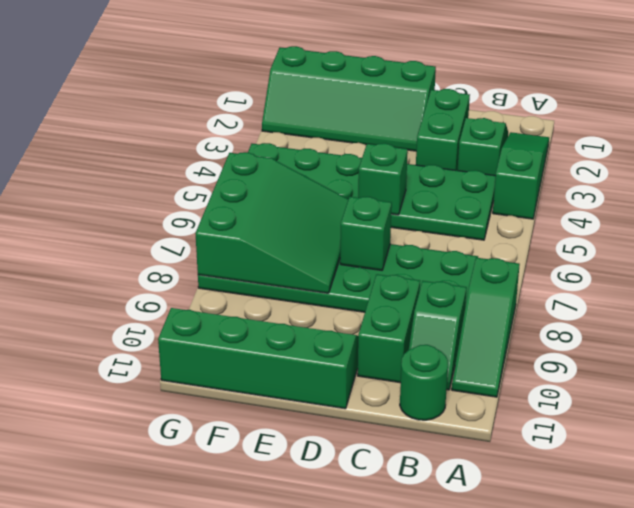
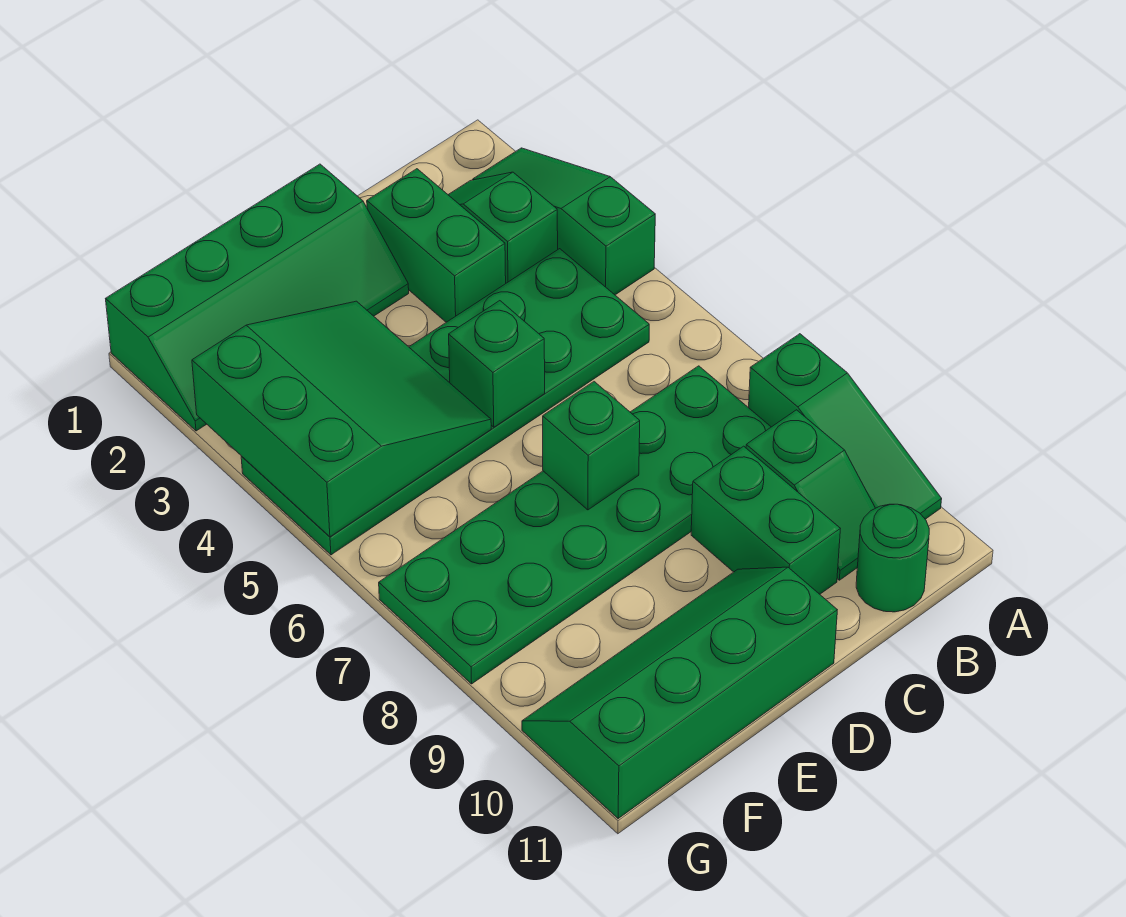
green 3x3 slope [195,152,348,293] -> green 3x3 slope moved to [192,301,491,537]

